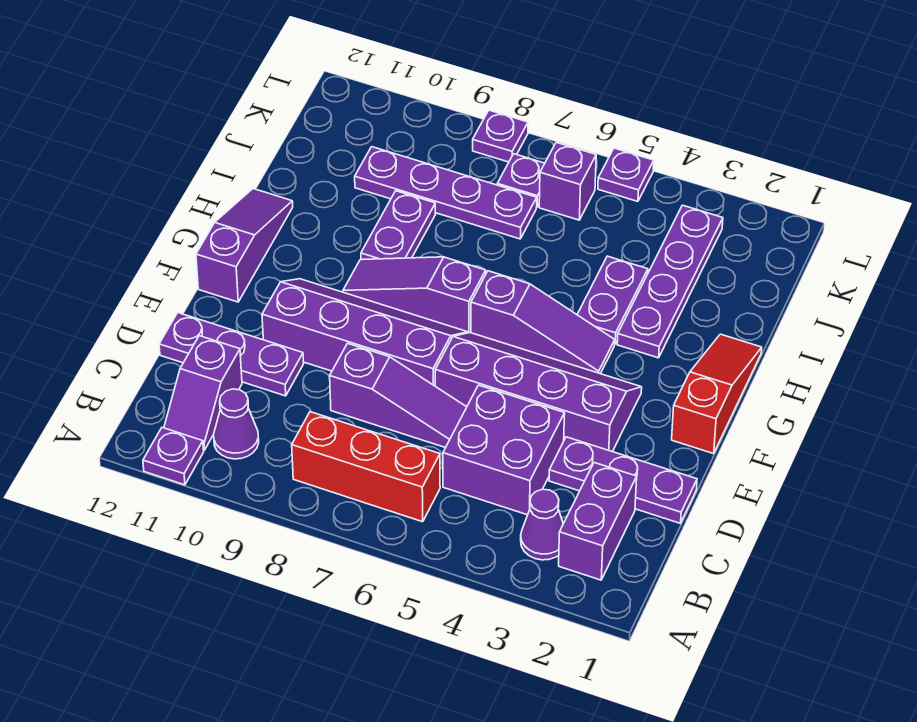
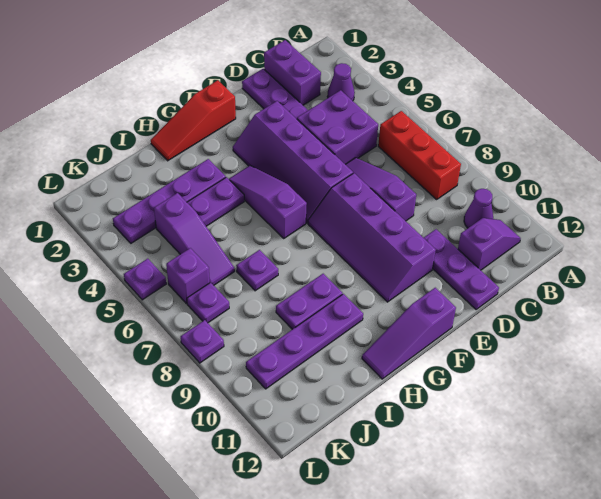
purple 1x1 plate [143,427,204,485] -> purple 1x1 plate moved to [236,250,278,291]
purple 1x2 brick [559,463,637,580] -> purple 1x2 brick turned to [264,40,321,105]
purple 1x3 slope [343,257,486,333] -> purple 1x3 slope moved to [154,193,235,285]
purple 1x4 plate [355,147,537,239] -> purple 1x4 plate turned to [246,294,363,389]

